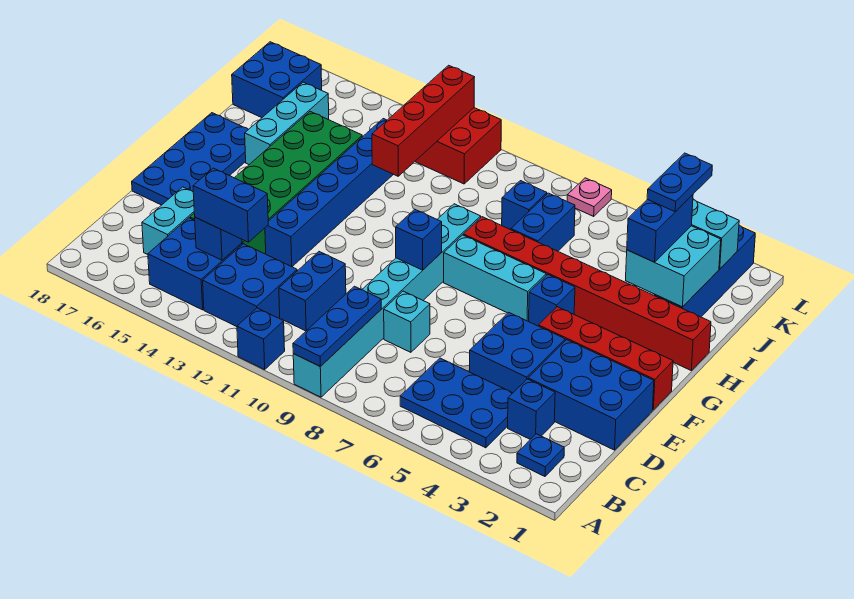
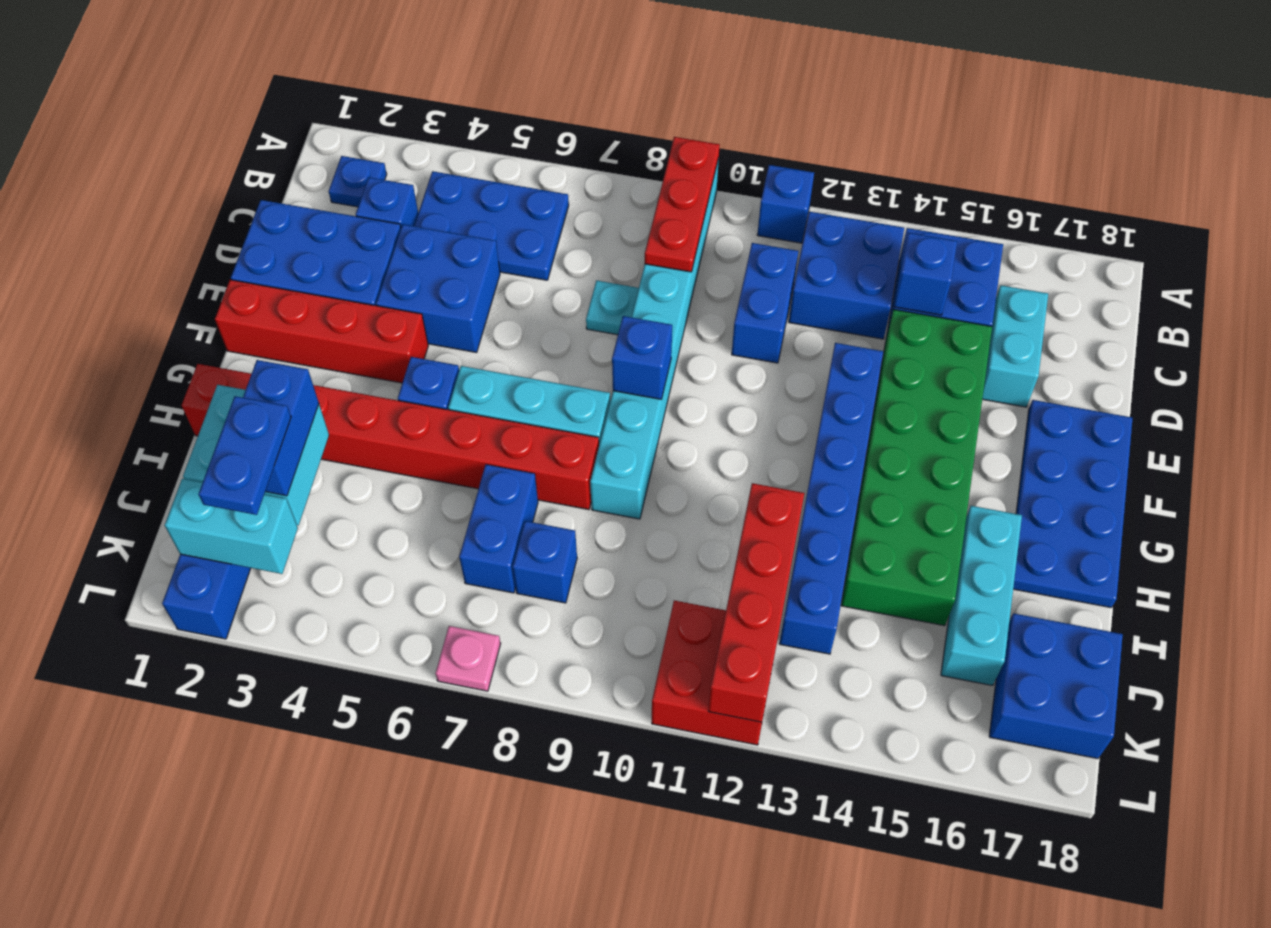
blue 1x3 plate [293,286,381,366] -> red 1x3 plate [645,137,720,272]
blue 1x2 brick [193,168,268,242] -> none
cyan 1x1 brick [384,291,430,352] -> cyan 1x1 plate [586,280,639,335]

